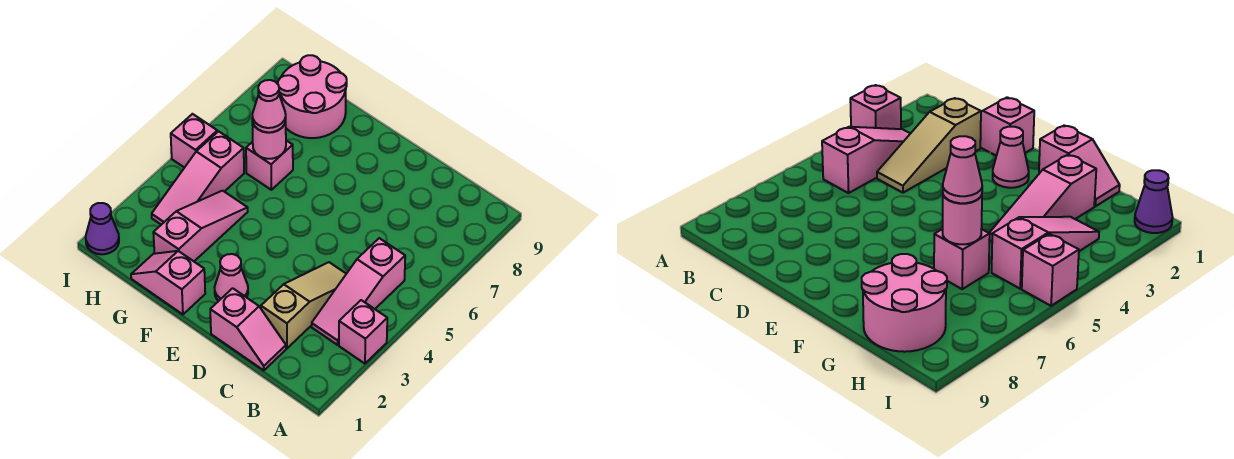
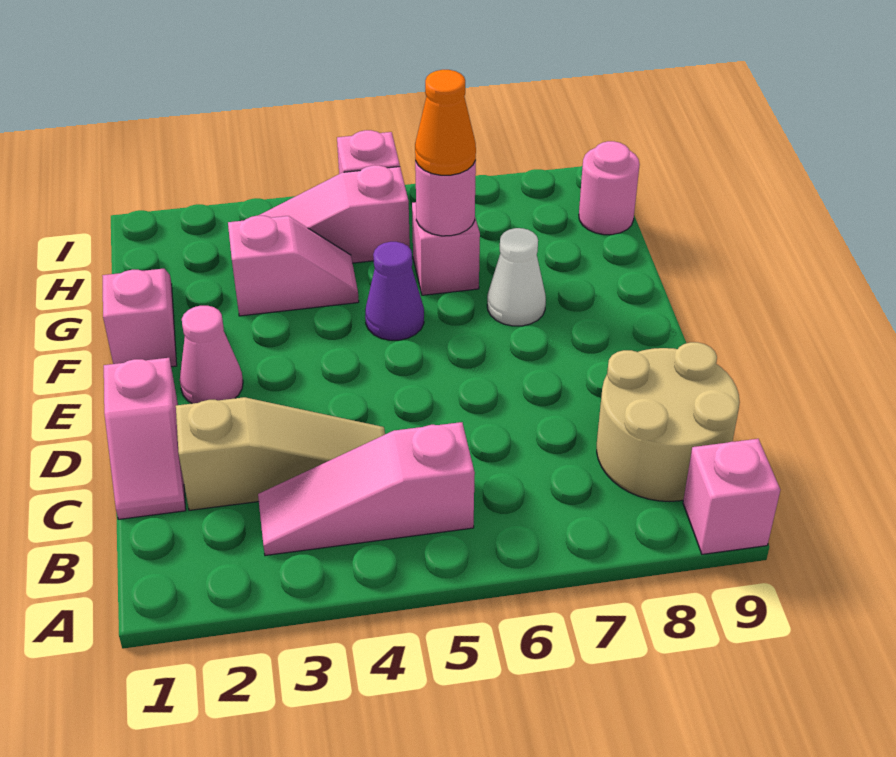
pink 1x1 brick [339,300,387,364] -> pink 1x1 brick moved to [683,439,780,554]
none -> tan 2x2 round brick [597,342,740,501]
none -> white 1x1 cone [487,228,546,326]
pink 1x3 slope [153,191,248,261] -> pink 1x2 slope [228,216,359,316]
pink 1x1 cone [252,80,286,132] -> orange 1x1 cone [415,70,476,175]
pink 2x2 round brick [278,55,347,138] -> pink 1x1 round brick [579,141,640,235]
purple 1x1 cone [86,203,119,254] -> purple 1x1 cone moved to [365,242,424,340]

